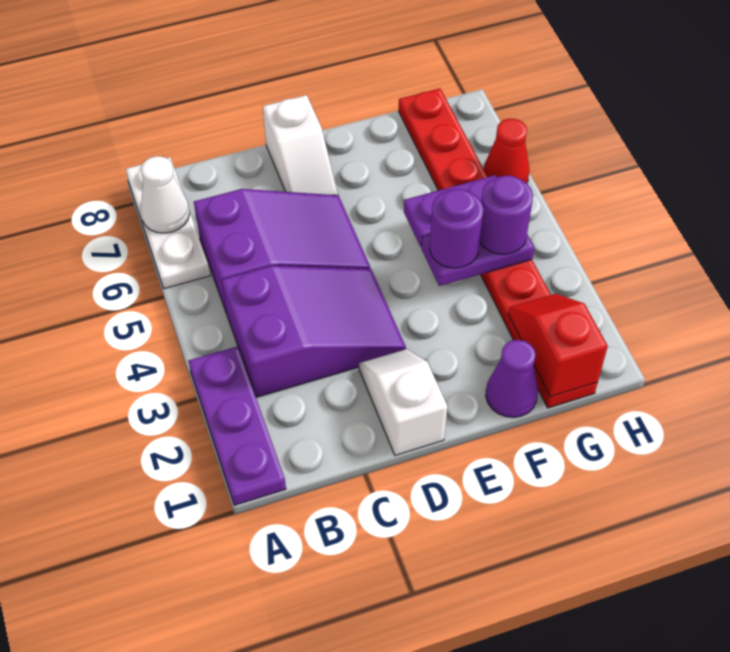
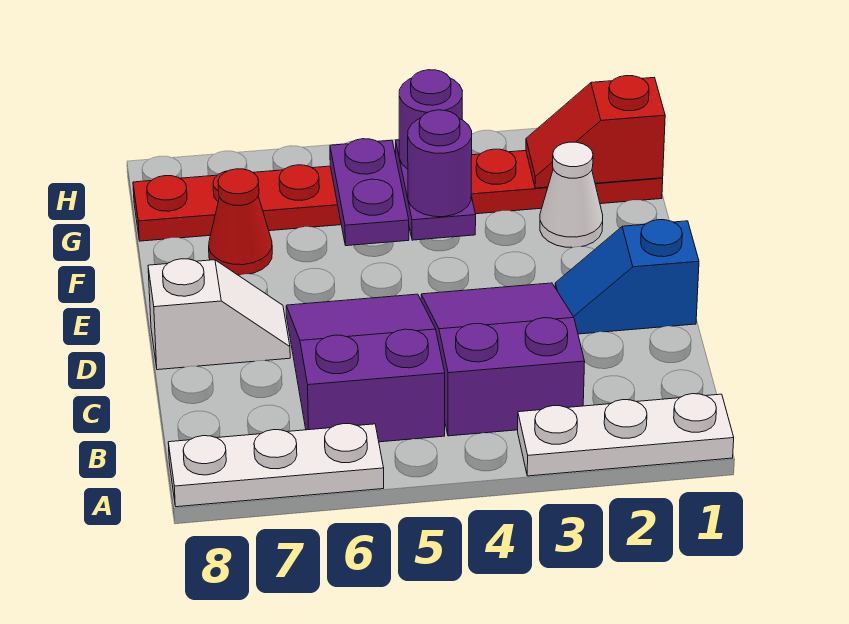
purple 1x3 plate [189,346,286,505] -> white 1x3 plate [518,394,734,476]
white 1x1 cone [141,156,189,233] -> white 1x1 cone moved to [540,142,603,248]
white 1x2 slope [359,349,447,455] -> blue 1x2 slope [555,220,699,334]
purple 1x1 cone [486,340,538,418] -> none
red 1x1 cone [484,119,529,183] -> red 1x1 cone moved to [209,169,272,275]

